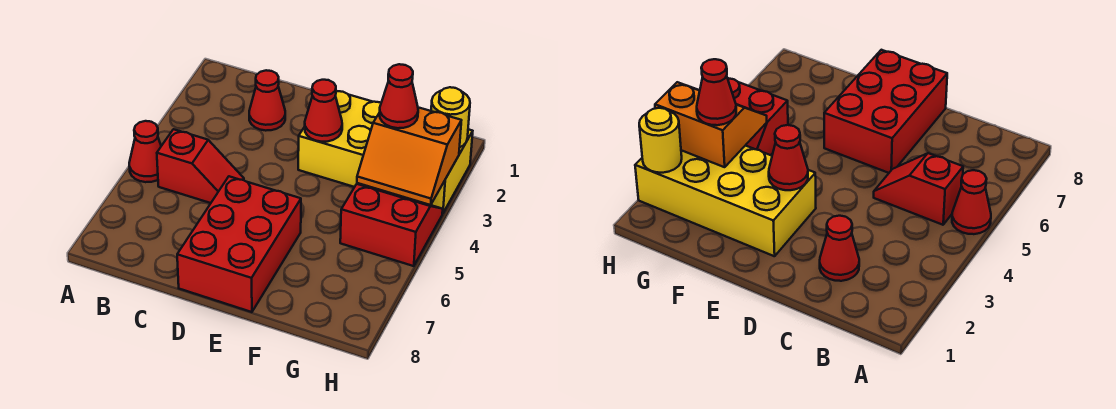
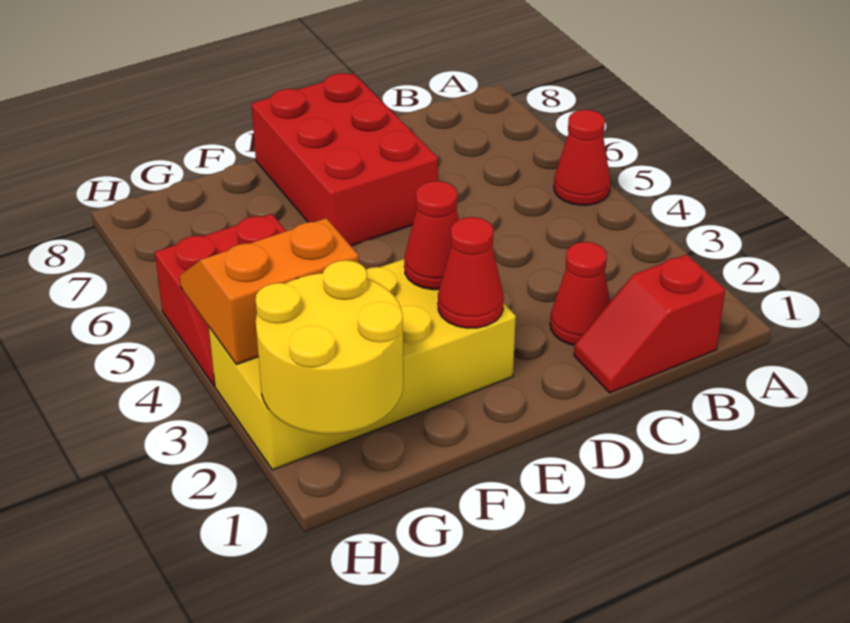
red 1x2 slope [157,129,244,203] -> red 1x2 slope moved to [574,254,725,393]
red 1x1 cone [379,64,418,128] -> red 1x1 cone moved to [438,217,504,328]
yellow 1x1 round brick [431,87,470,147] -> yellow 2x2 round brick [255,260,403,434]

